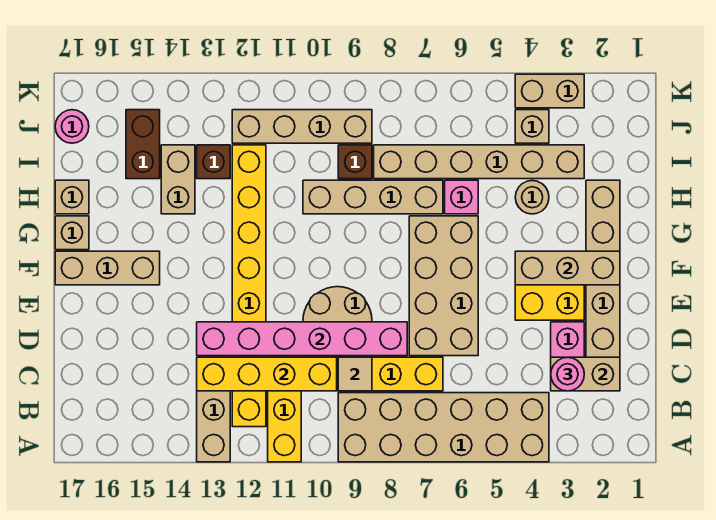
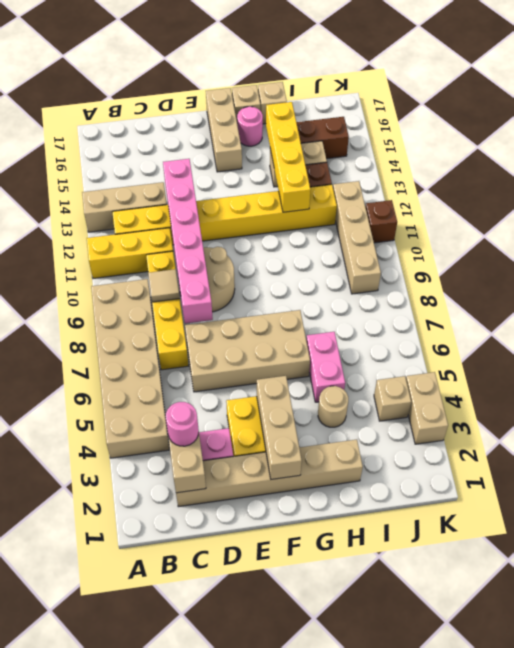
yellow 1x4 brick [197,357,337,391] -> yellow 1x4 brick moved to [266,102,310,212]
pink 1x1 brick [445,180,478,214] -> pink 1x2 brick [306,332,345,402]
tan 1x4 brick [303,180,443,214] -> none
tan 1x6 brick [374,145,584,179] -> none
brown 1x1 brick [338,145,372,179] -> brown 1x1 brick moved to [365,200,397,243]
pink 1x1 round brick [55,110,89,143] -> pink 1x1 round brick moved to [237,107,263,146]

